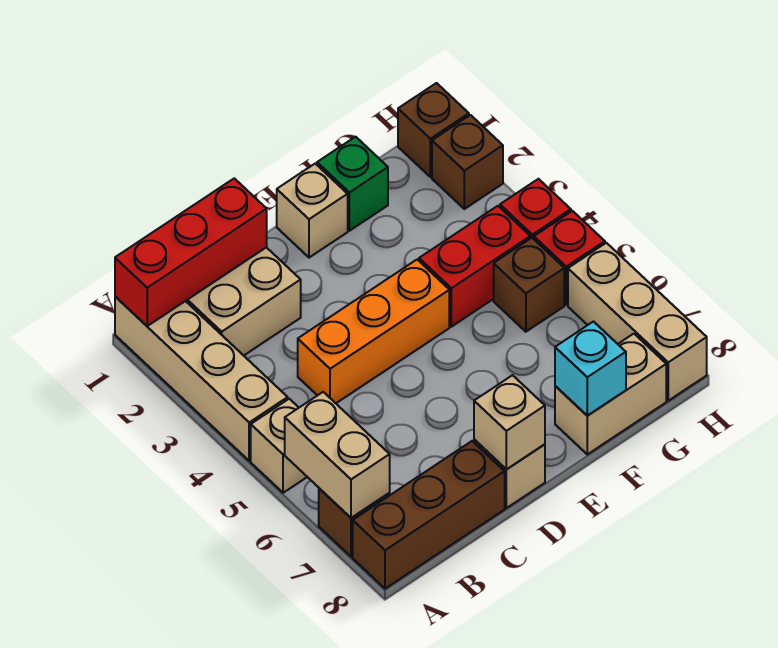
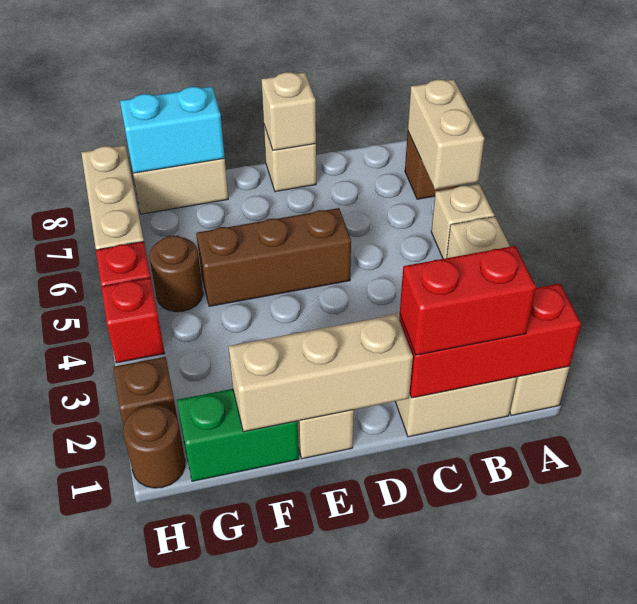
brown 1x3 brick [353,441,505,589] -> brown 1x3 brick moved to [196,208,351,306]
orange 1x3 brick [298,260,449,403] -> none
none -> tan 1x3 brick [228,314,413,432]
green 1x1 brick [317,137,388,231] -> green 1x2 brick [177,389,299,481]
red 1x2 brick [419,206,530,327] -> red 1x2 brick moved to [400,246,536,355]
cyan 1x1 brick [555,322,626,416] -> cyan 1x2 brick [120,87,225,173]
brown 1x1 brick [494,238,564,332] -> brown 1x1 round brick [150,236,203,312]
brown 1x1 brick [398,83,469,177] -> brown 1x1 round brick [123,405,185,488]

